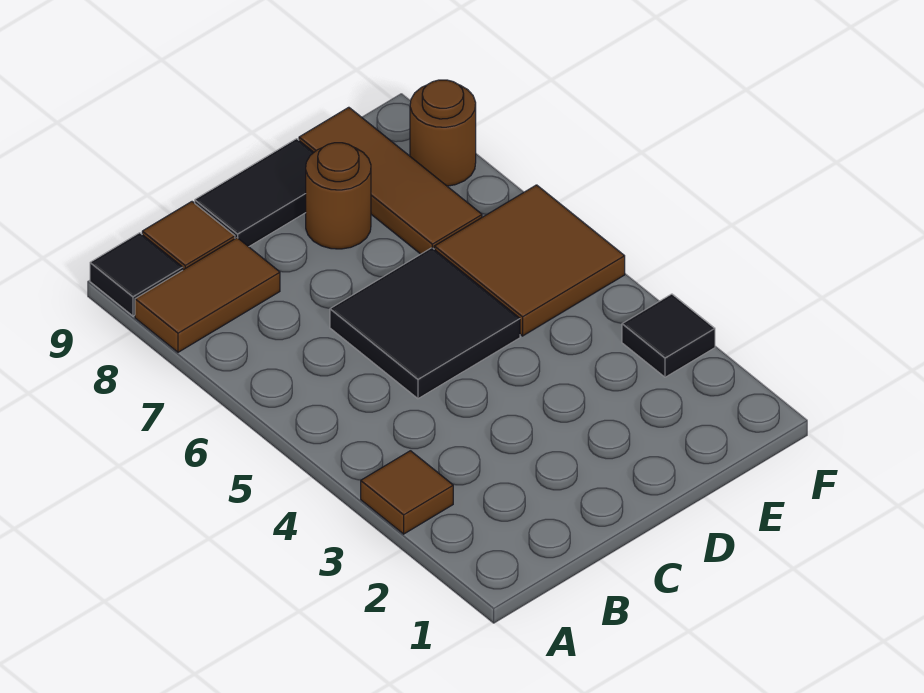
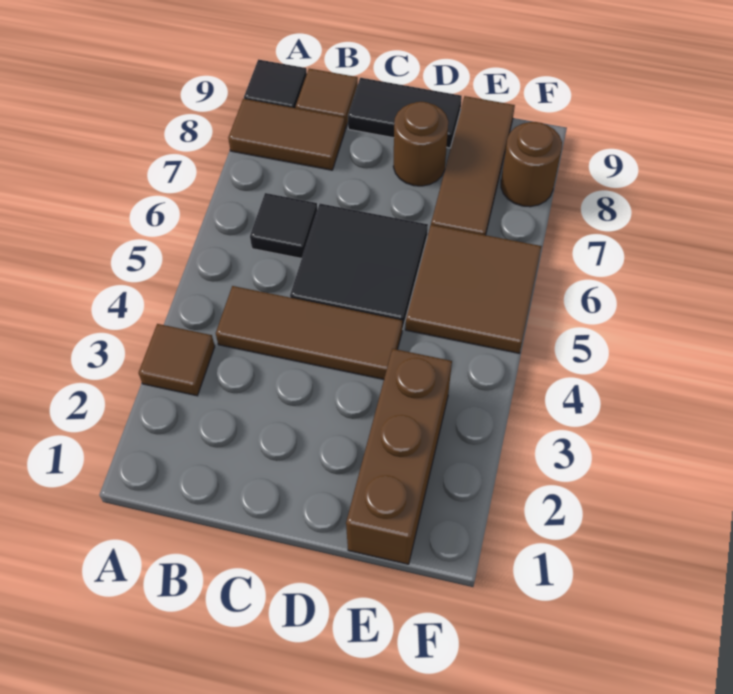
none -> brown 1x3 tile [216,286,402,379]
none -> brown 1x3 brick [346,349,452,564]
black 1x1 tile [622,294,715,377] -> black 1x1 tile moved to [250,193,317,258]

